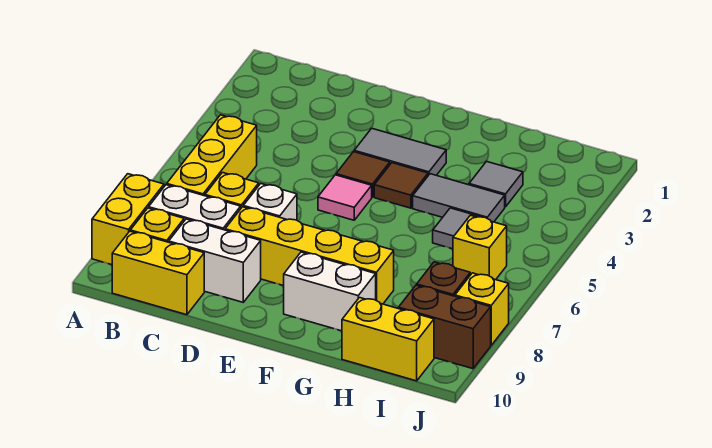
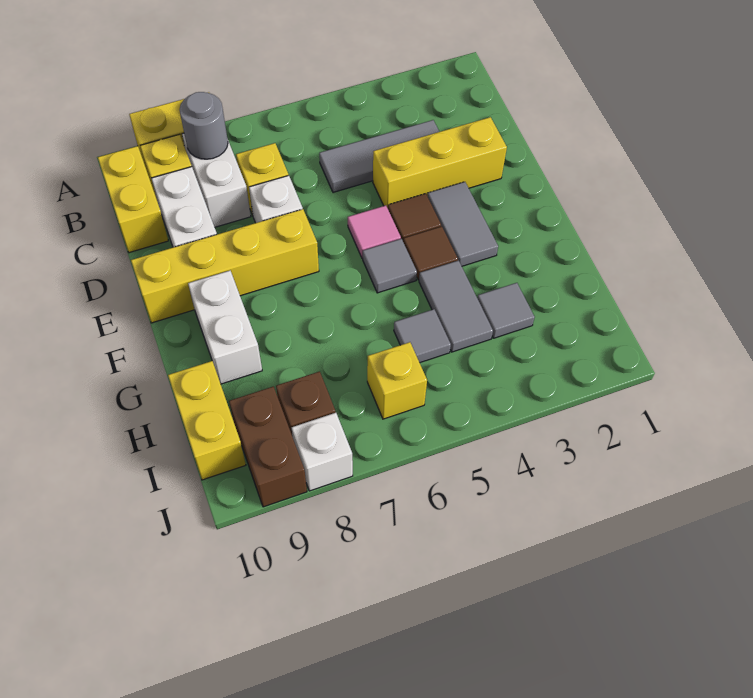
yellow 1x3 brick [167,115,257,196] -> yellow 1x3 brick moved to [373,117,507,208]
none -> grey 1x1 round brick [180,92,228,159]
none -> grey 1x3 tile [319,120,439,192]
yellow 1x4 brick [225,207,394,304] -> yellow 1x4 brick turned to [131,209,319,323]
none -> grey 1x1 tile [363,239,417,293]
yellow 1x1 brick [455,273,509,345] -> white 1x1 brick [292,413,353,491]

